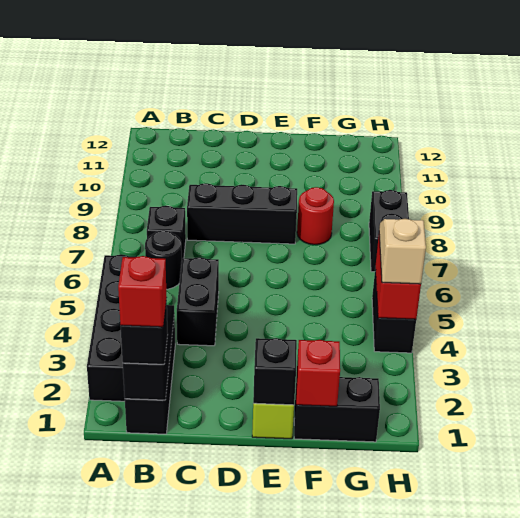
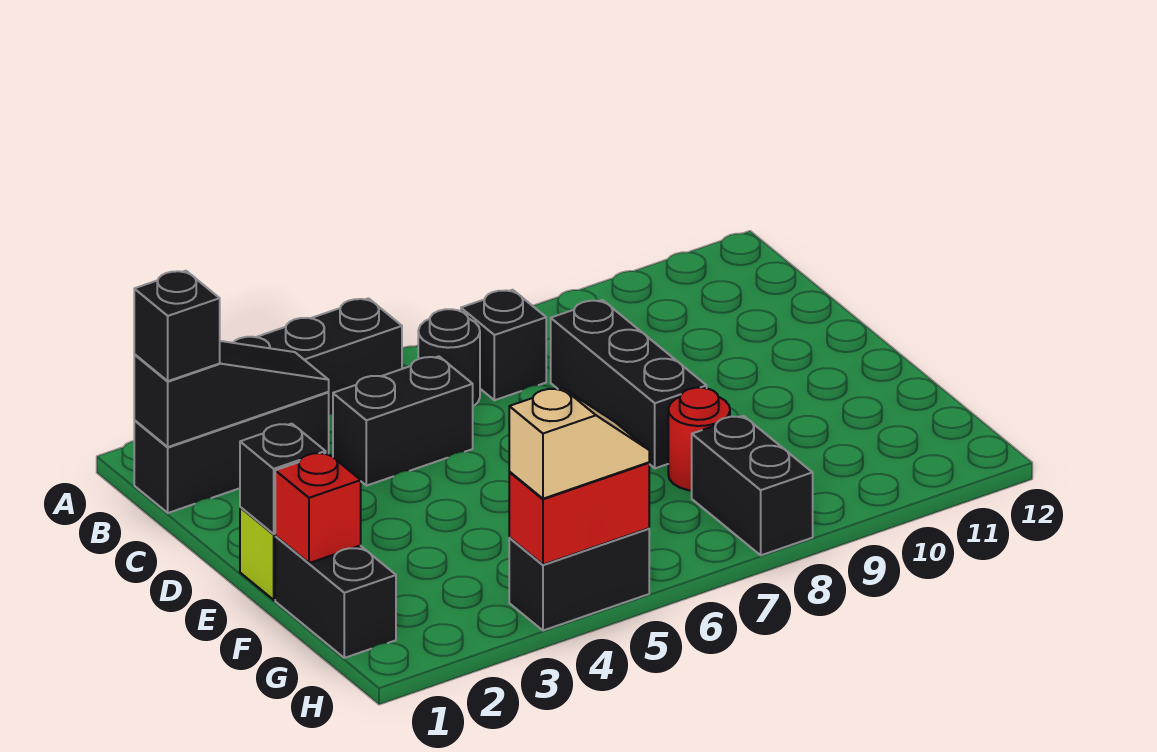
red 1x1 brick [118,256,167,327] -> none
black 1x2 brick [369,190,409,272] -> black 1x2 brick turned to [692,416,813,555]

